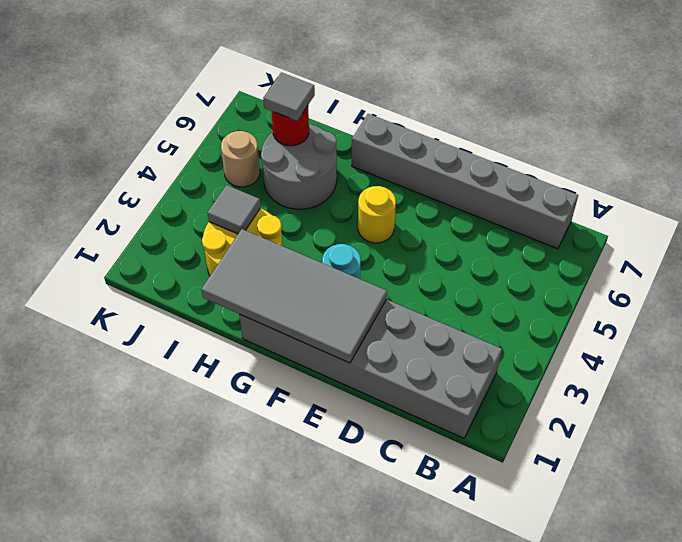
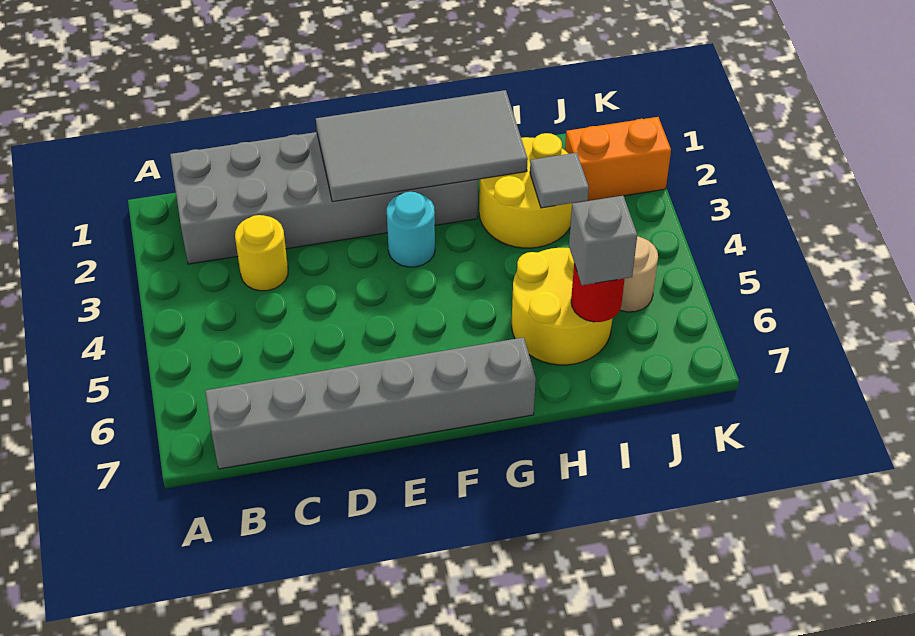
yellow 1x1 round brick [358,186,396,243] -> yellow 1x1 round brick moved to [235,215,288,291]
grey 2x2 round brick [261,124,337,209] -> yellow 2x2 round brick [512,248,612,365]
grey 1x1 tile [263,72,315,121] -> grey 1x1 brick [569,196,637,285]
none -> orange 1x2 brick [565,117,671,203]

